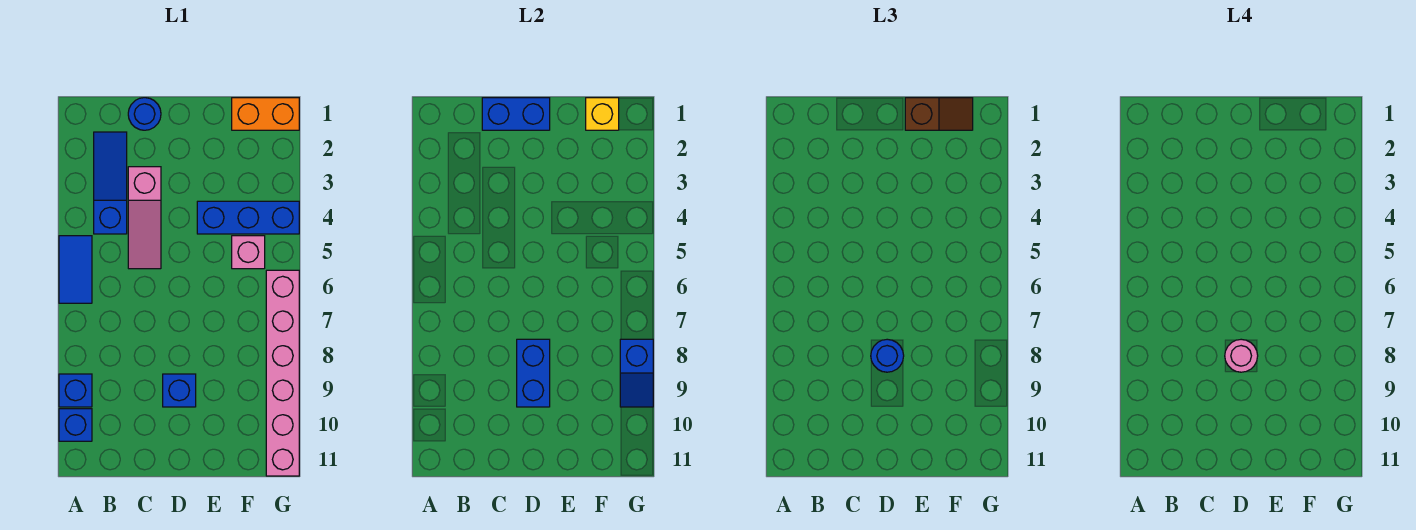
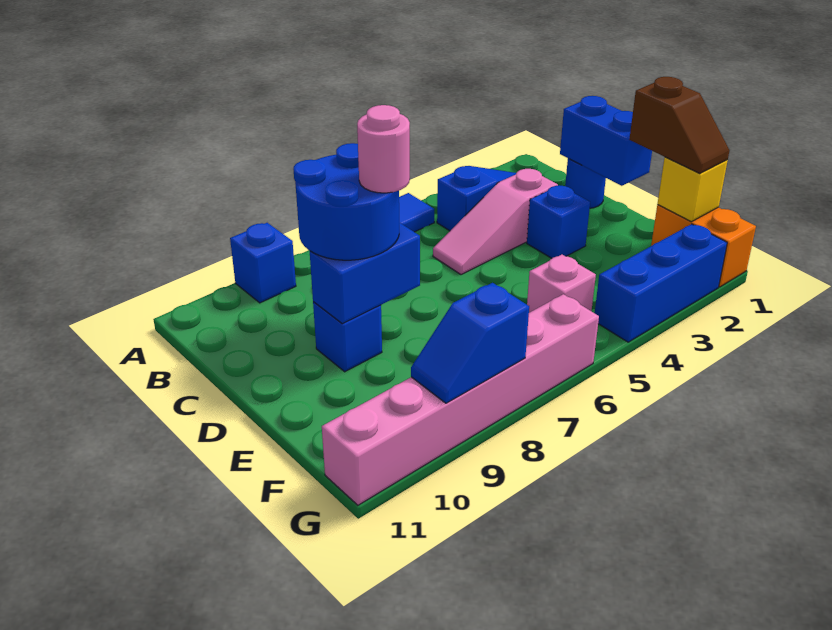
blue 1x1 brick [59,409,92,441] -> blue 1x1 brick moved to [527,185,590,258]
blue 1x1 round brick [871,339,904,372] -> blue 2x2 round brick [294,143,399,260]
blue 1x3 brick [197,201,299,234] -> blue 1x3 brick turned to [595,224,727,342]

